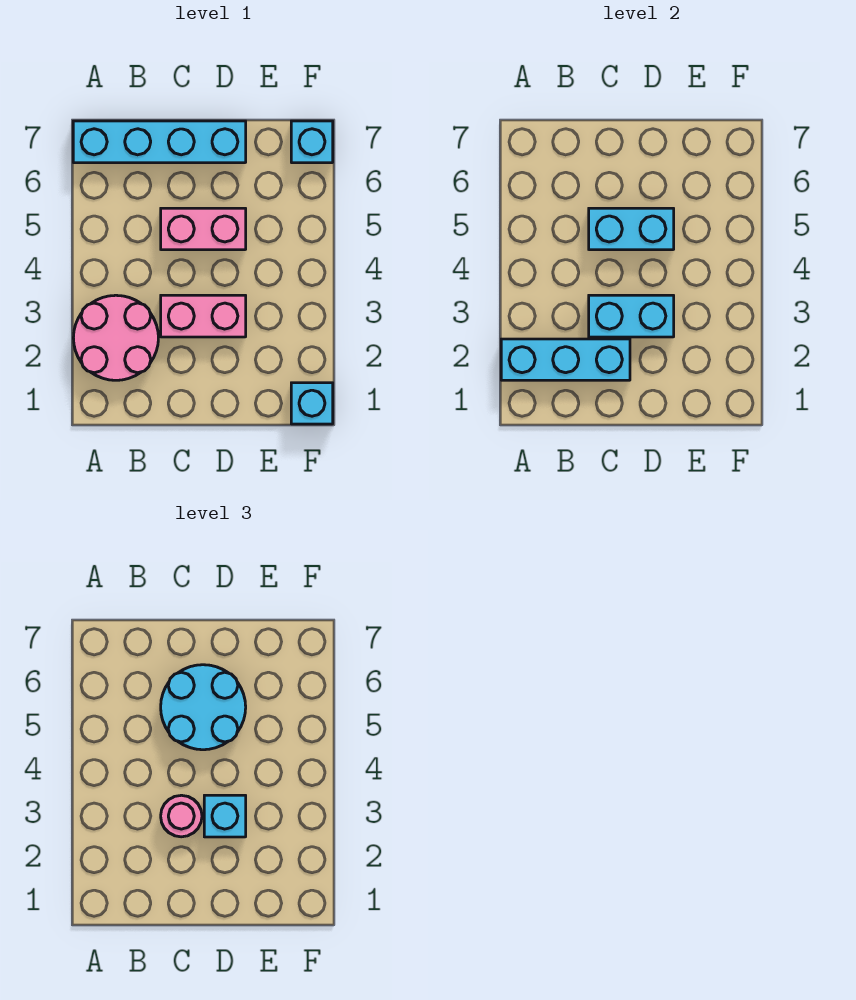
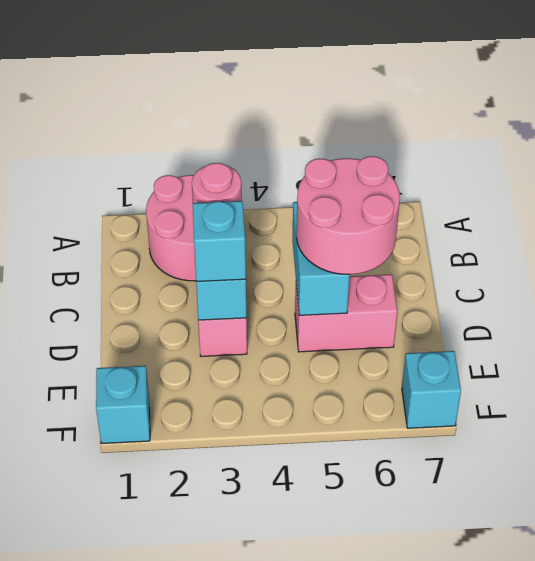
cyan 1x3 brick [501,339,630,380] -> none
cyan 1x4 brick [73,121,246,163] -> none
pink 1x2 brick [161,208,246,250] -> pink 1x2 brick turned to [295,274,397,352]
cyan 2x2 round brick [161,665,246,750] -> pink 2x2 round brick [297,156,400,274]

